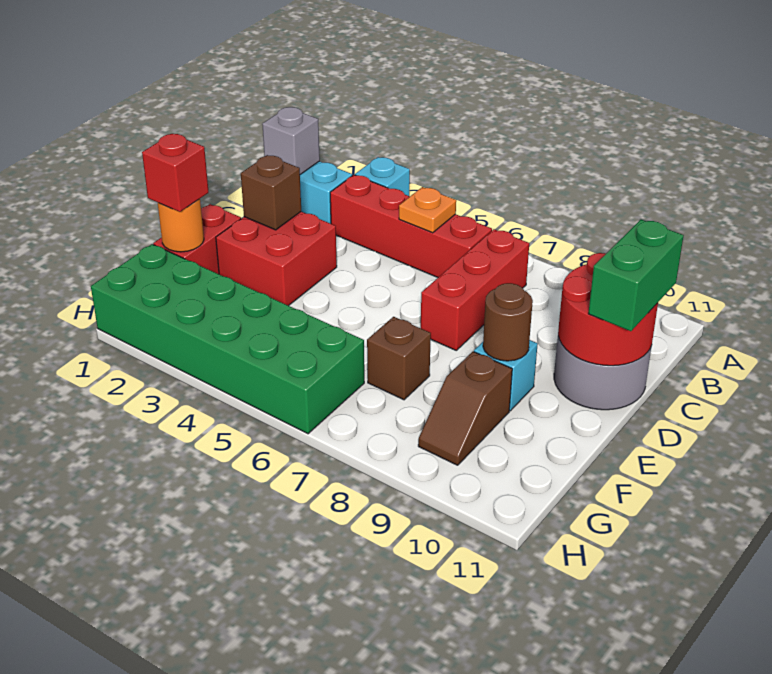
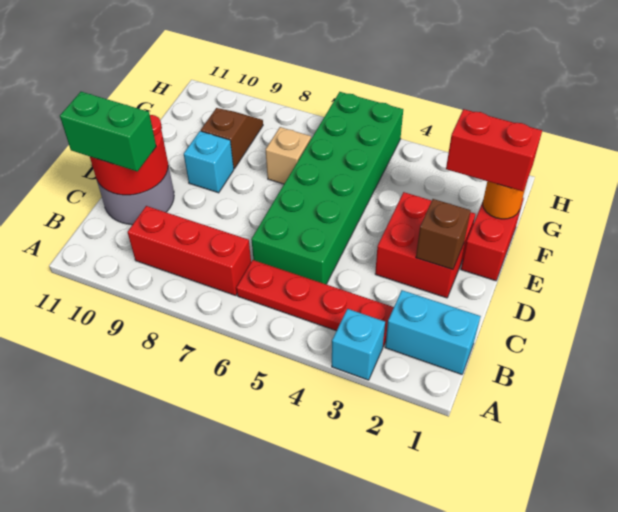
grey 1x1 brick [262,107,320,175] -> none
red 1x4 brick [330,175,492,277] -> red 1x4 plate [236,260,394,346]
orange 1x1 plate [399,187,456,233] -> none
red 1x3 brick [421,229,529,350] -> red 1x3 brick turned to [128,206,251,296]
green 1x2 brick [588,220,684,331] -> green 1x2 brick turned to [60,92,156,171]
brown 1x1 round brick [483,283,533,361] -> none
red 1x1 brick [142,134,209,212] -> red 1x2 brick [446,109,542,191]
brown 1x1 brick [367,317,431,400] -> tan 1x1 brick [266,127,311,184]
green 2x6 brick [91,244,364,434] -> green 2x6 brick turned to [251,92,403,284]

